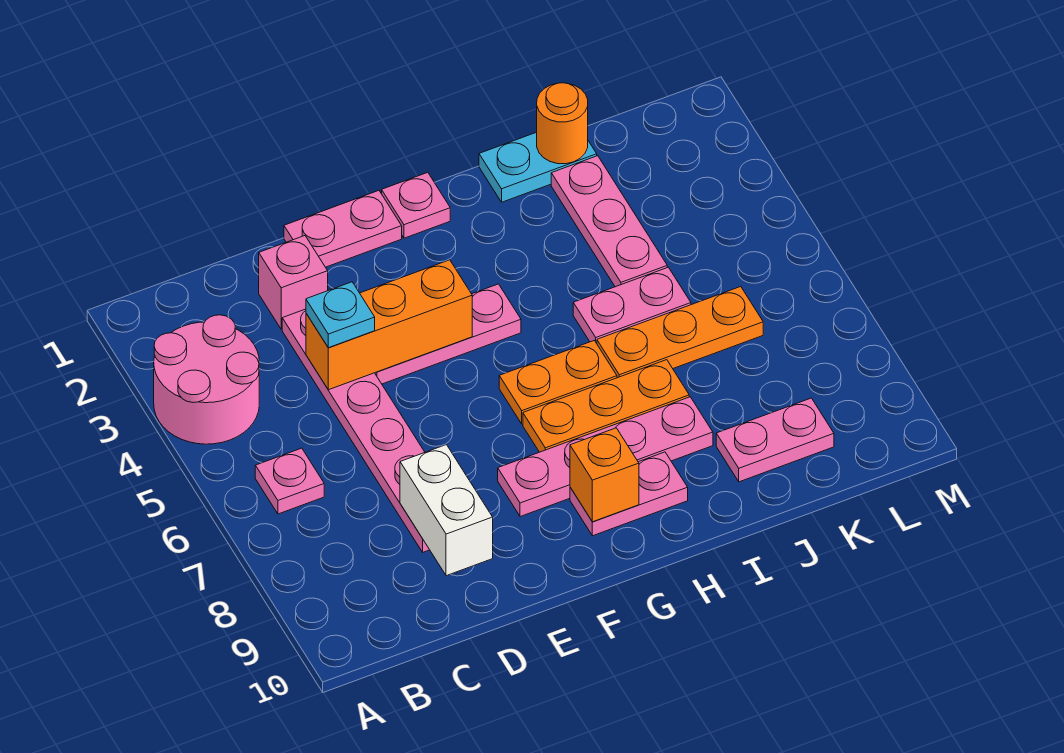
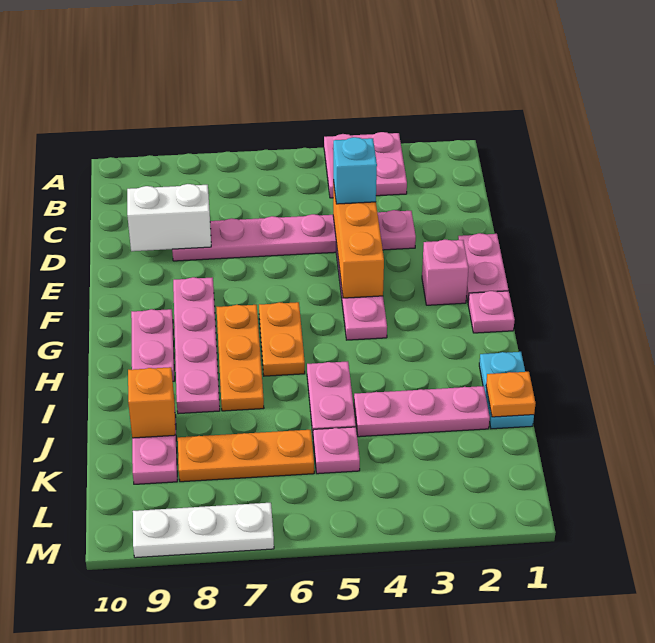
pink 2x2 round brick [154,315,259,444] -> pink 2x2 plate [324,132,407,198]
pink 1x1 plate [255,448,324,514] -> pink 1x1 plate moved to [313,427,360,474]
pink 1x1 brick [259,236,328,329] -> pink 1x1 brick moved to [422,240,468,305]
cyan 1x1 plate [306,282,375,348] -> cyan 1x1 brick [333,137,377,204]
orange 1x1 brick [570,428,639,522] -> orange 1x1 brick moved to [128,367,175,438]
orange 1x3 plate [597,287,763,378] -> orange 1x3 plate turned to [178,430,314,482]
orange 1x1 round brick [537,83,588,164] -> orange 1x1 plate [486,372,536,417]
none -> white 1x3 plate [133,503,274,558]

